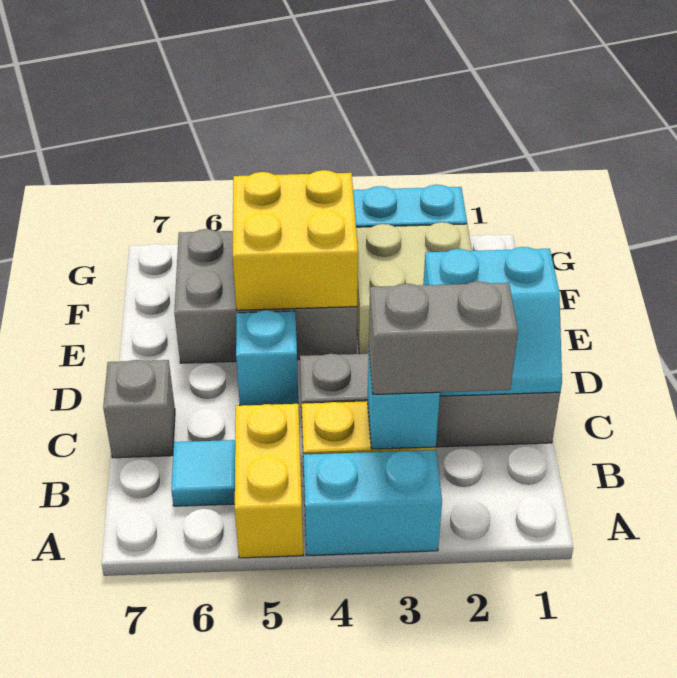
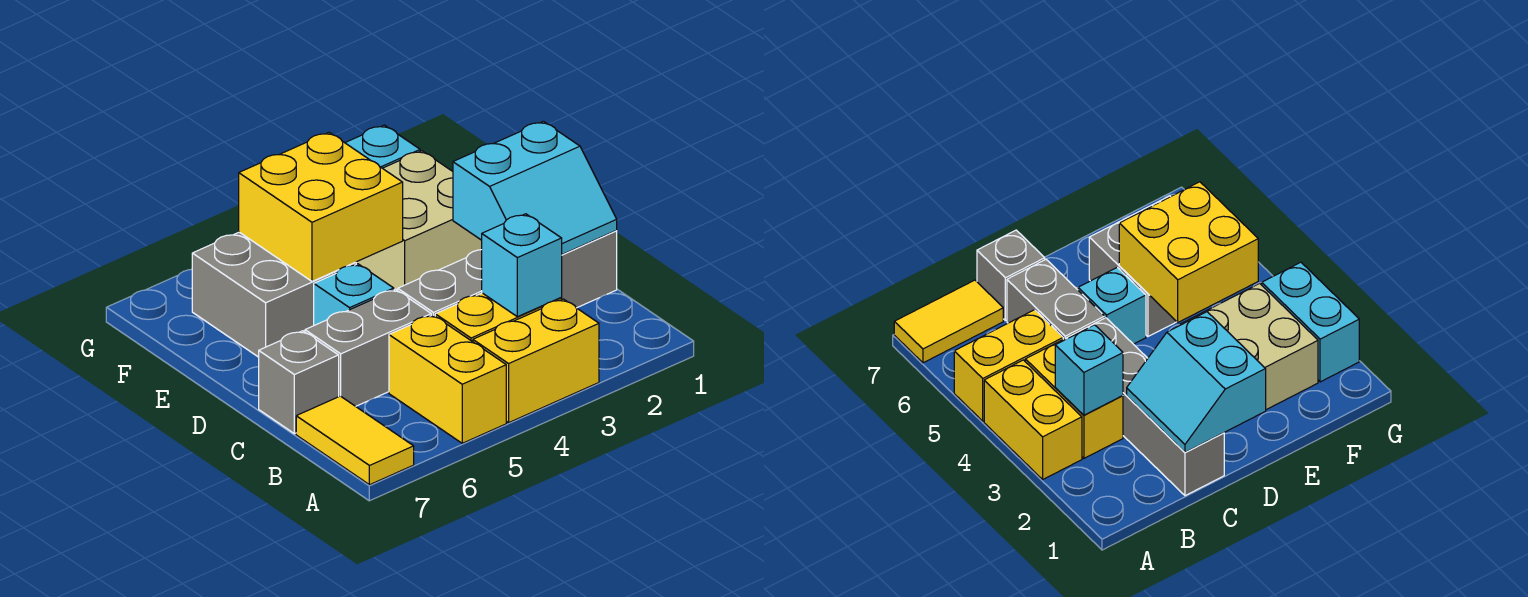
cyan 1x2 brick [303,450,442,555] -> yellow 1x2 brick [473,299,599,423]
none -> yellow 1x2 tile [296,396,414,485]
grey 1x2 brick [369,281,518,394] -> grey 1x2 brick moved to [305,289,431,406]
cyan 1x1 tile [171,440,235,506] -> none
grey 2x3 brick [174,229,357,363] -> grey 2x2 brick [192,232,356,357]

